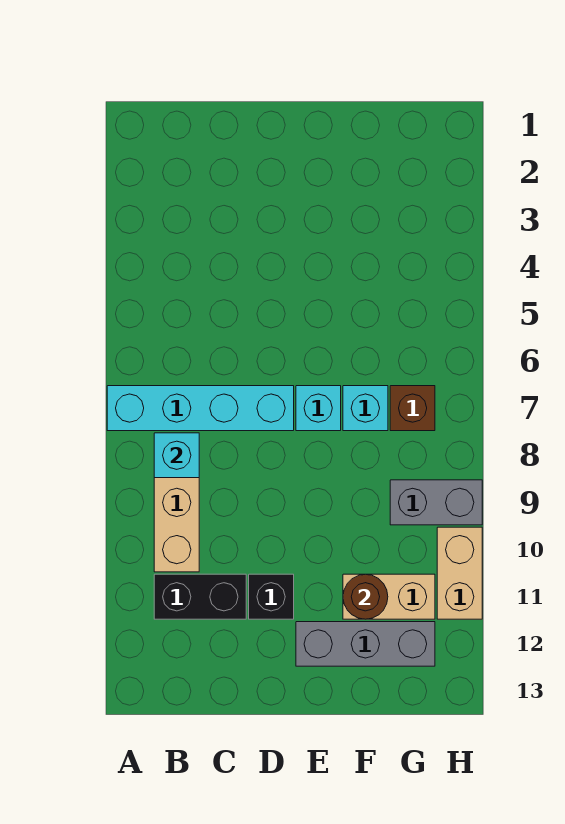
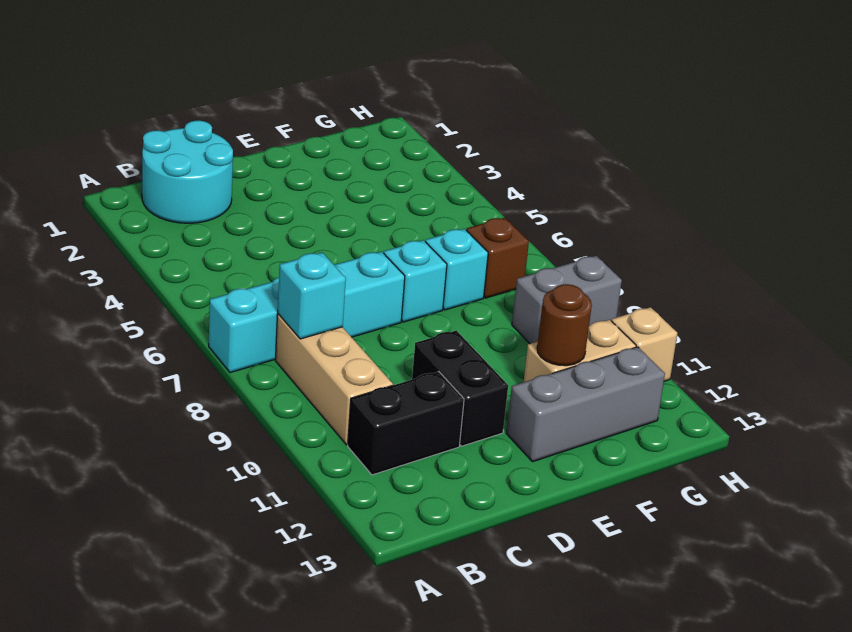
none -> cyan 2x2 round brick [142,120,233,223]
black 1x1 brick [249,574,294,619] -> black 1x2 brick [412,331,508,446]
tan 1x2 brick [437,527,482,619] -> tan 1x1 brick [612,307,677,381]

